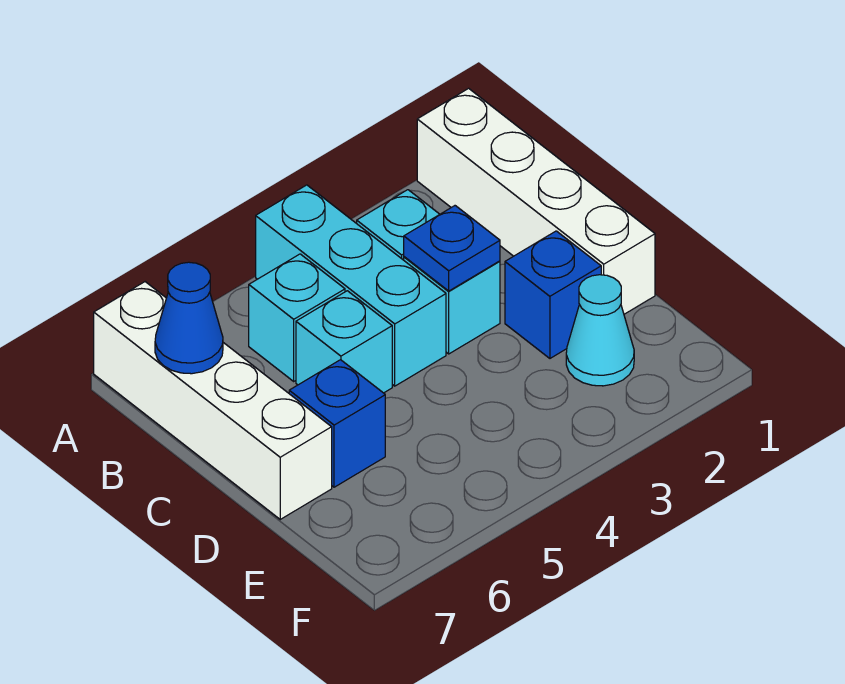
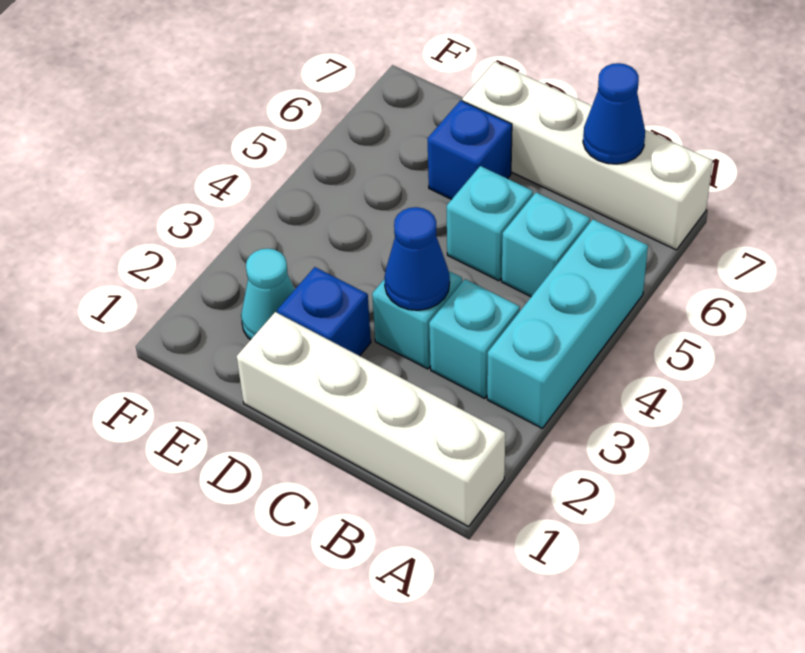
cyan 1x3 brick [256,185,446,386] -> cyan 1x3 brick turned to [487,219,648,428]
blue 1x1 plate [404,206,500,291] -> blue 1x1 cone [384,207,450,310]

